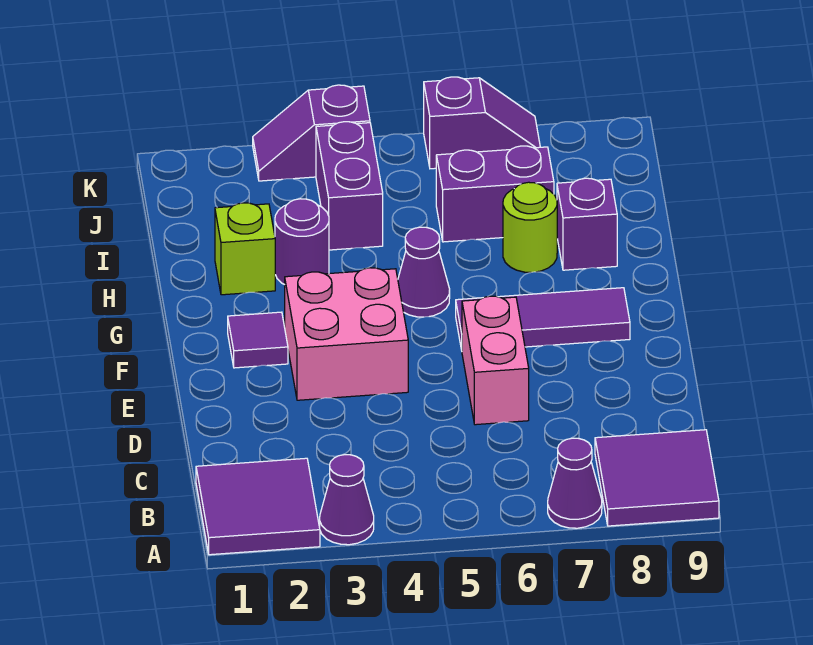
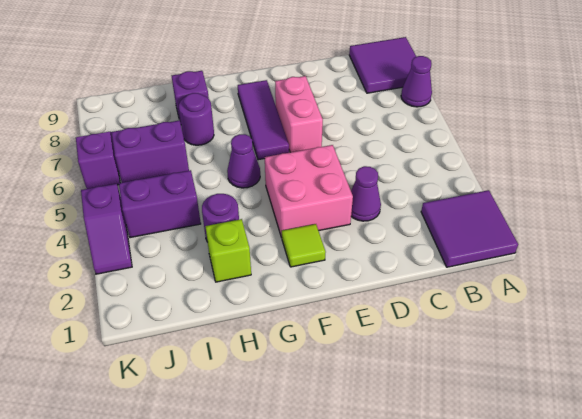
purple 1x1 cone [320,455,374,545] -> purple 1x1 cone moved to [351,166,381,221]
pink 1x2 brick [462,296,529,425] -> pink 1x2 brick turned to [275,76,323,152]
purple 1x1 tile [228,312,288,368] -> lime 1x1 tile [282,224,326,267]
lime 1x1 round brick [503,182,557,272] -> purple 1x1 round brick [179,93,214,145]
purple 1x2 brick [436,146,554,242] -> purple 1x2 brick turned to [112,120,189,183]

